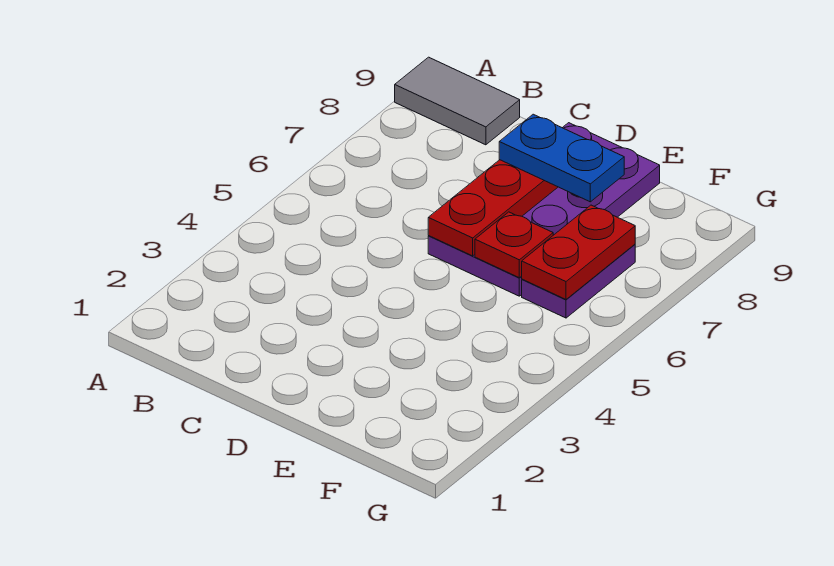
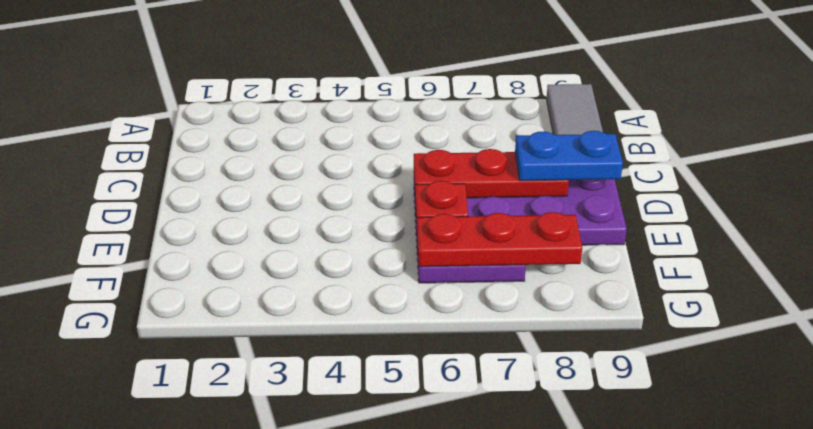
blue 1x2 plate [499,114,624,202] -> blue 1x2 plate turned to [515,131,623,181]
red 1x2 plate [522,205,635,299] -> red 1x3 plate [417,212,582,267]

